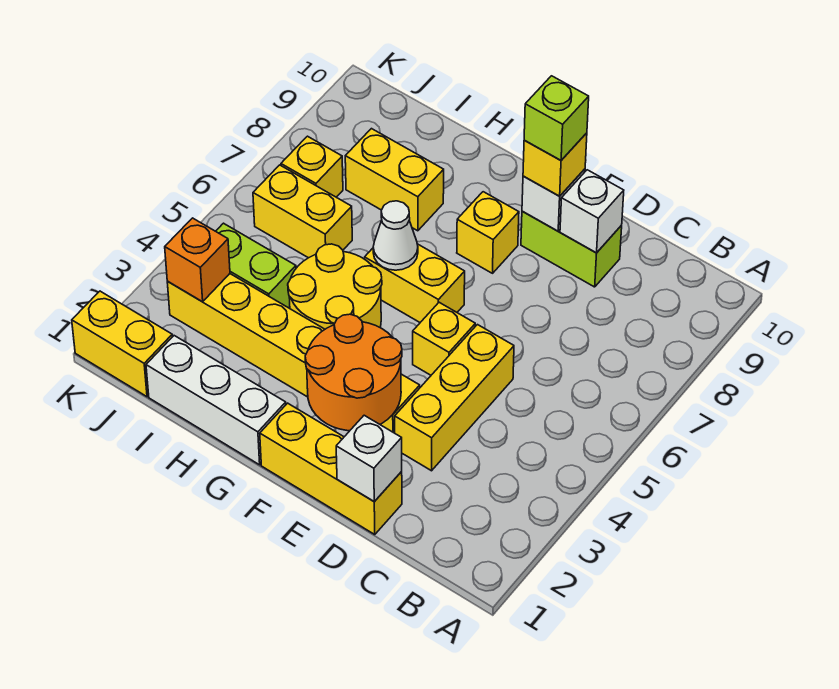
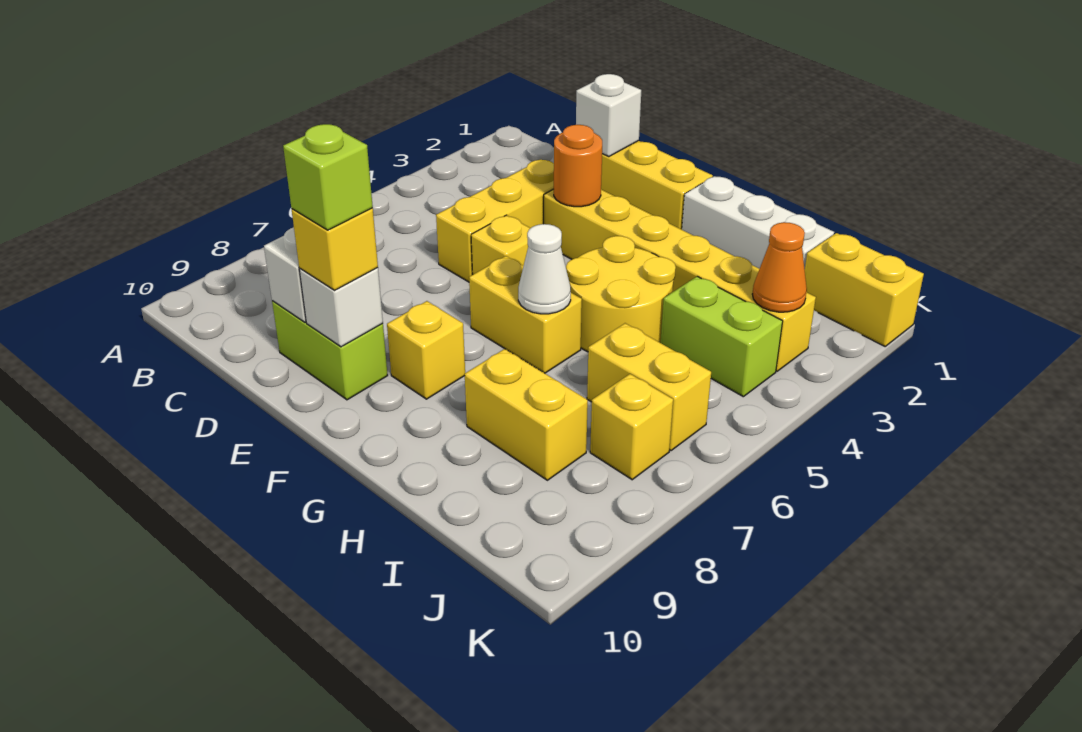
orange 2x2 round brick [305,314,402,431] -> orange 1x1 round brick [554,125,602,207]
orange 1x1 brick [165,218,230,302] -> orange 1x1 cone [752,222,807,312]

